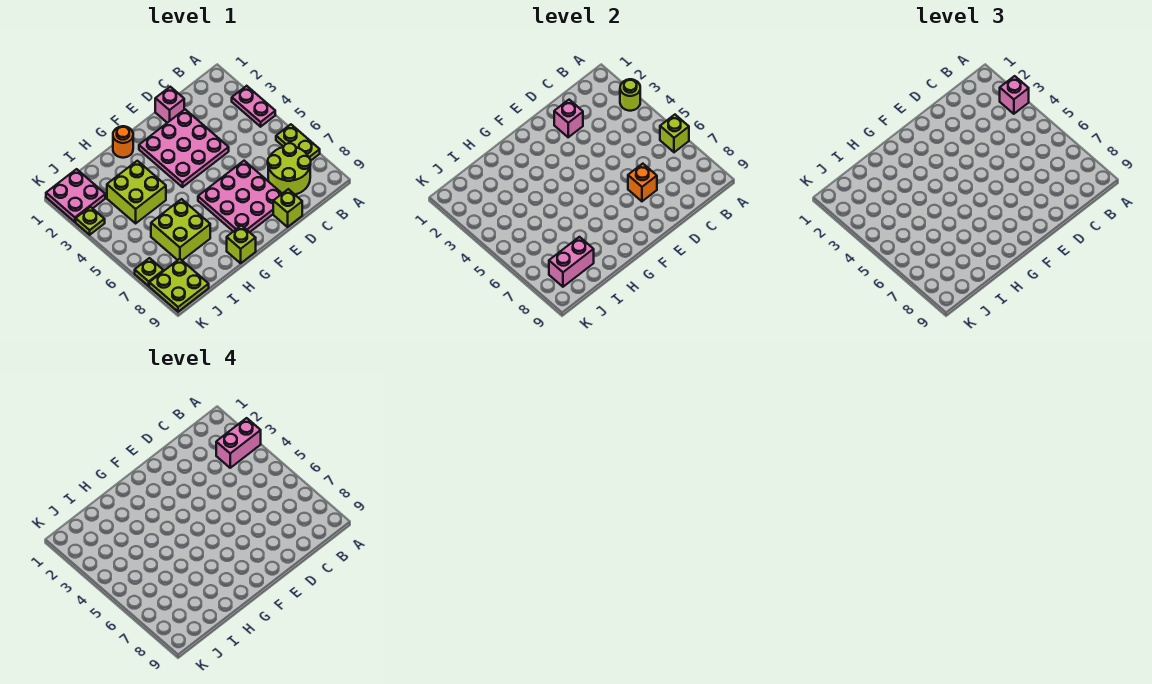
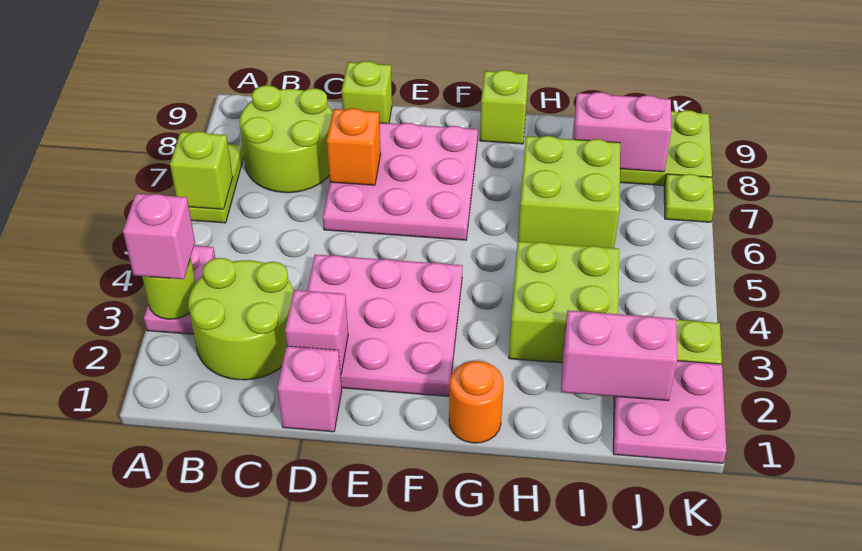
pink 1x2 brick [216,418,261,468] -> pink 1x2 brick moved to [561,310,677,401]
none -> lime 2x2 round brick [188,258,293,380]

